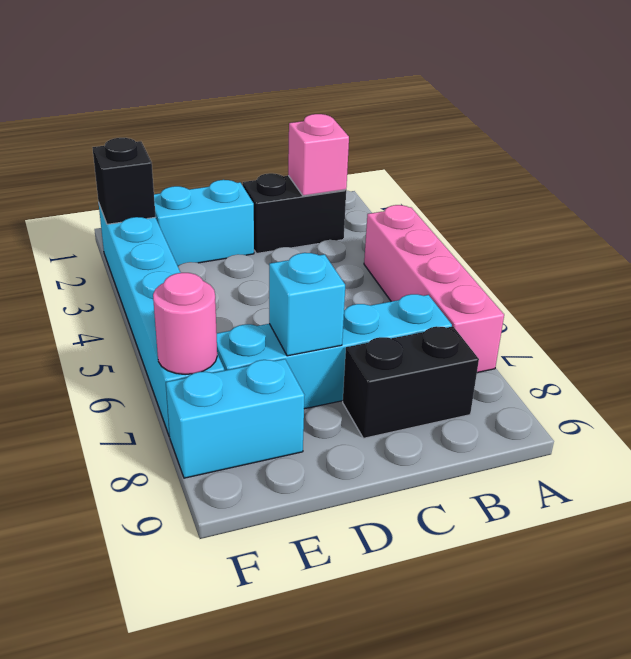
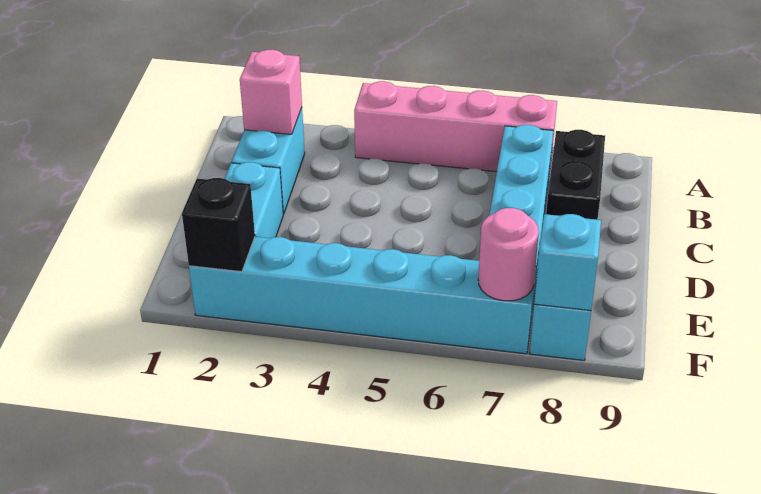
black 1x2 brick [243,173,346,254] -> cyan 1x2 brick [231,108,305,214]
cyan 1x1 brick [269,253,345,356] -> cyan 1x1 brick moved to [534,214,601,311]

